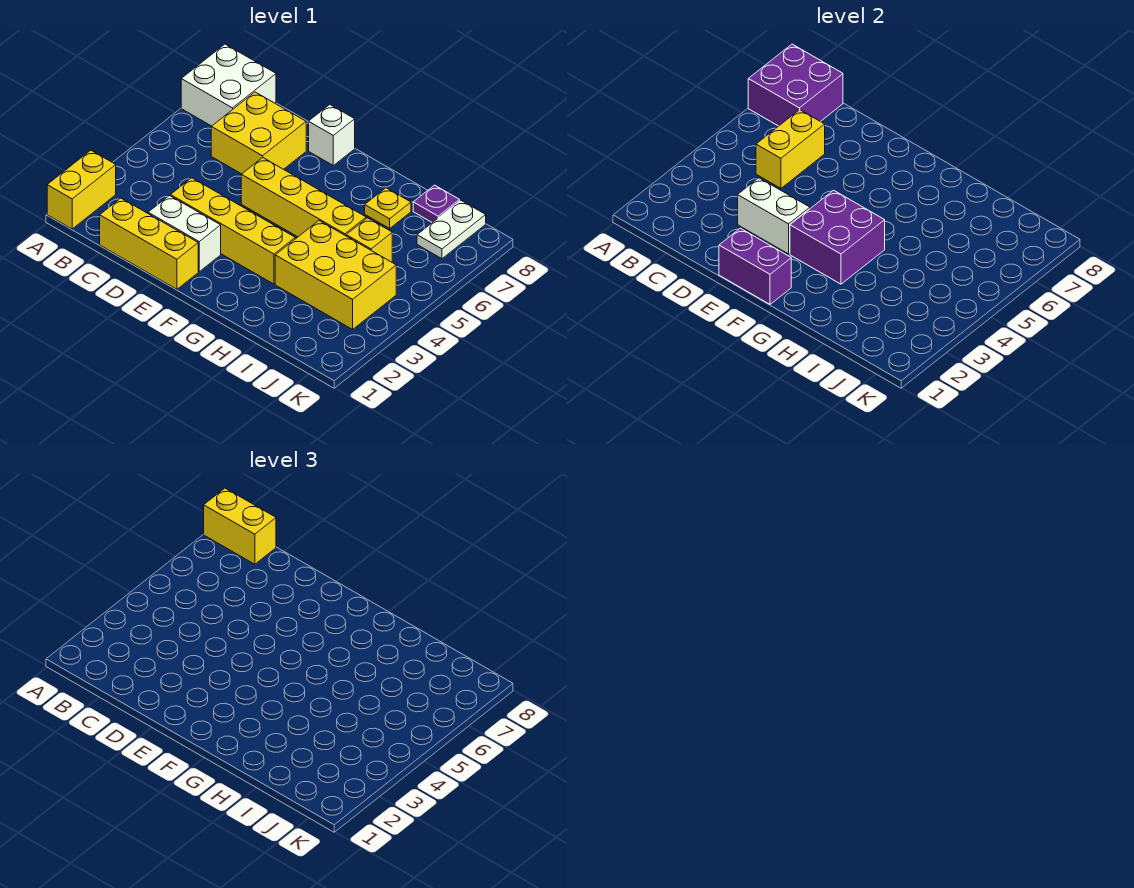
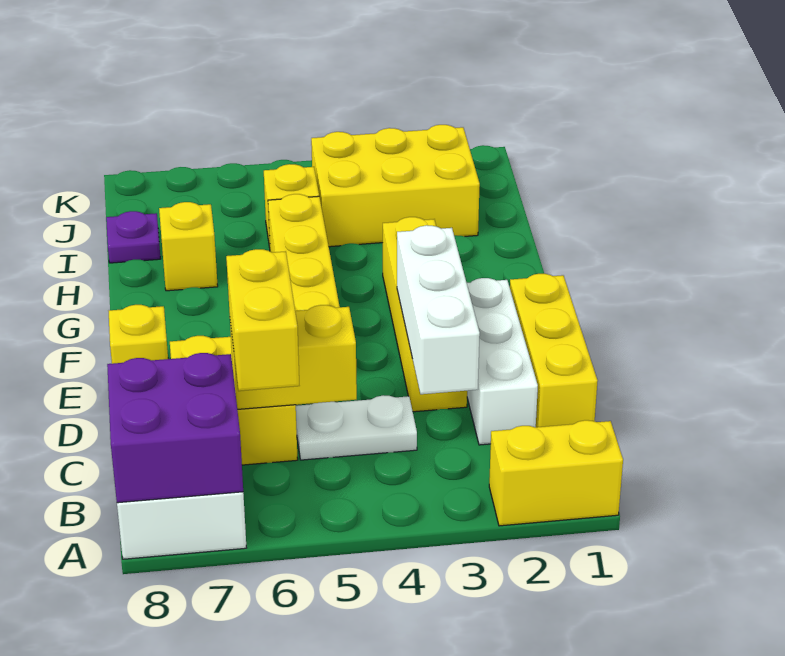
yellow 1x2 brick [204,488,276,564] -> yellow 1x2 brick moved to [226,249,299,391]
white 1x2 brick [148,196,221,271] -> white 1x3 brick [467,278,538,445]
white 1x2 brick [738,178,810,254] -> white 1x3 brick [397,225,480,394]
purple 1x2 brick [719,228,791,304] -> none
white 1x1 brick [309,105,355,165] -> yellow 1x1 brick [109,305,168,364]
purple 2x2 brick [790,190,885,284] -> none
yellow 2x3 brick [275,221,396,329] -> yellow 2x3 brick turned to [311,125,480,247]
yellow 1x1 plate [365,188,411,228] -> yellow 1x1 brick [159,202,218,291]
white 1x2 plate [417,200,486,259] -> white 1x2 plate moved to [296,395,417,460]

